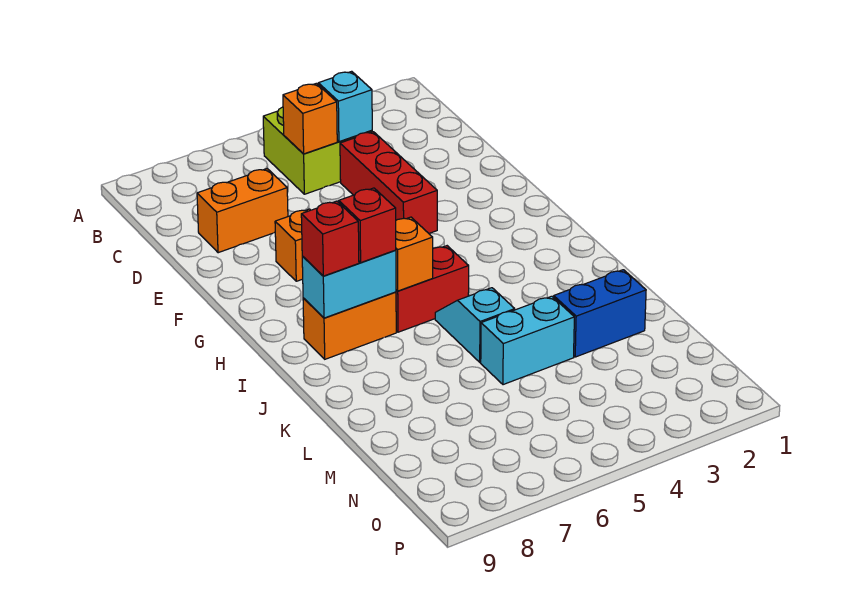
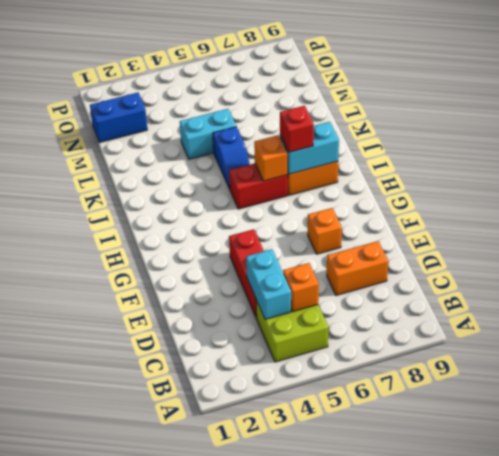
cyan 1x1 brick [318,71,372,142] -> cyan 1x2 brick [246,249,291,319]
red 1x1 brick [301,201,359,276] -> none
cyan 1x2 slope [435,288,515,362] -> blue 1x2 slope [213,127,250,189]
blue 1x2 brick [554,270,646,357] -> blue 1x2 brick moved to [90,93,147,143]

